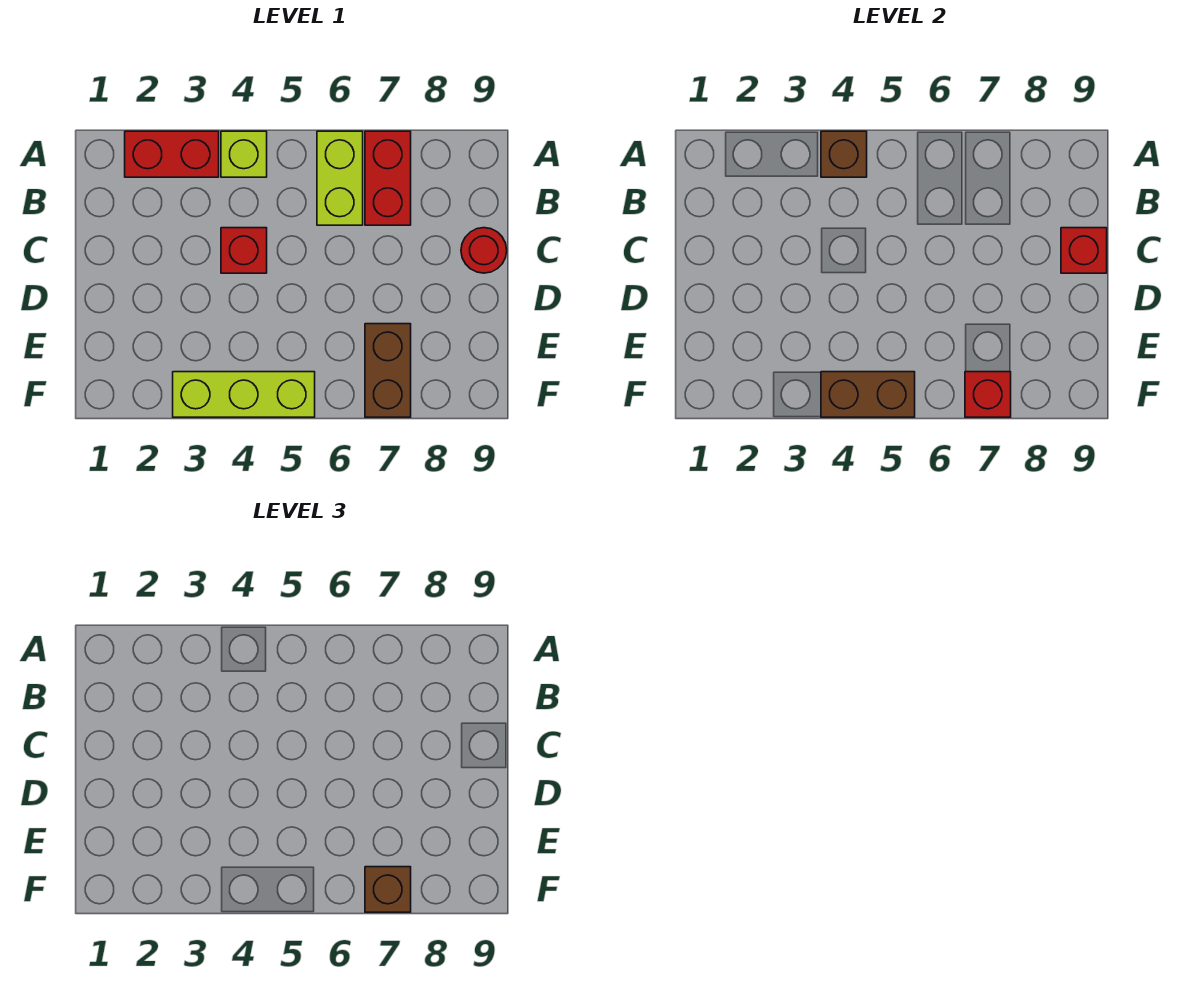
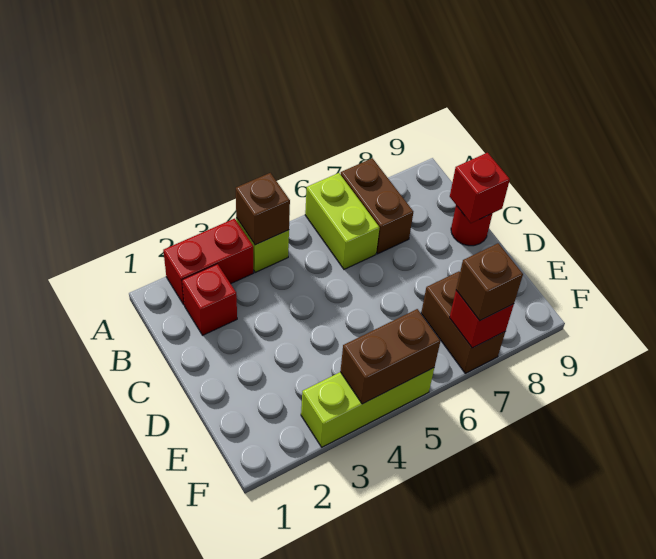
red 1x2 brick [365,131,411,225] -> brown 1x2 brick [340,158,413,254]
red 1x1 brick [221,228,267,273] -> red 1x1 brick moved to [182,264,237,335]

